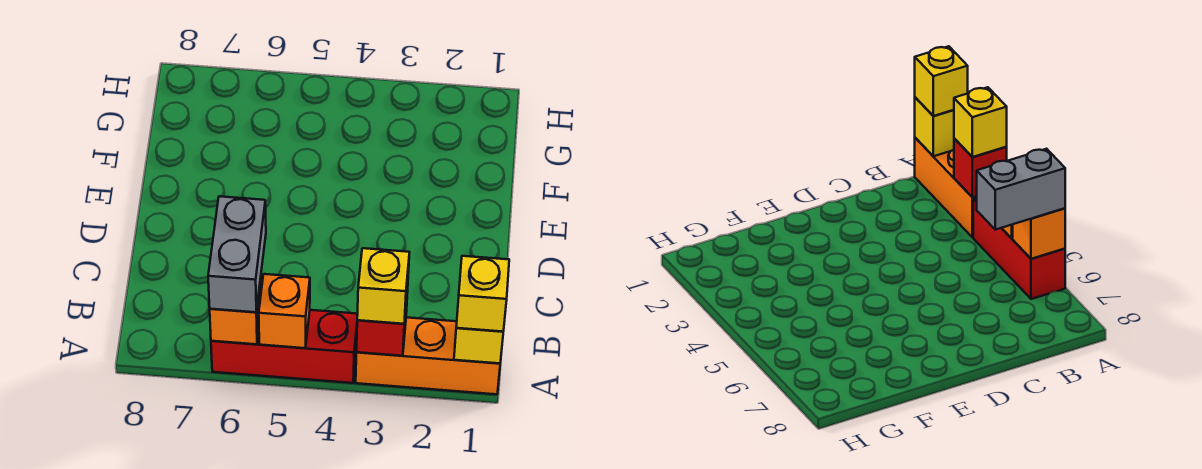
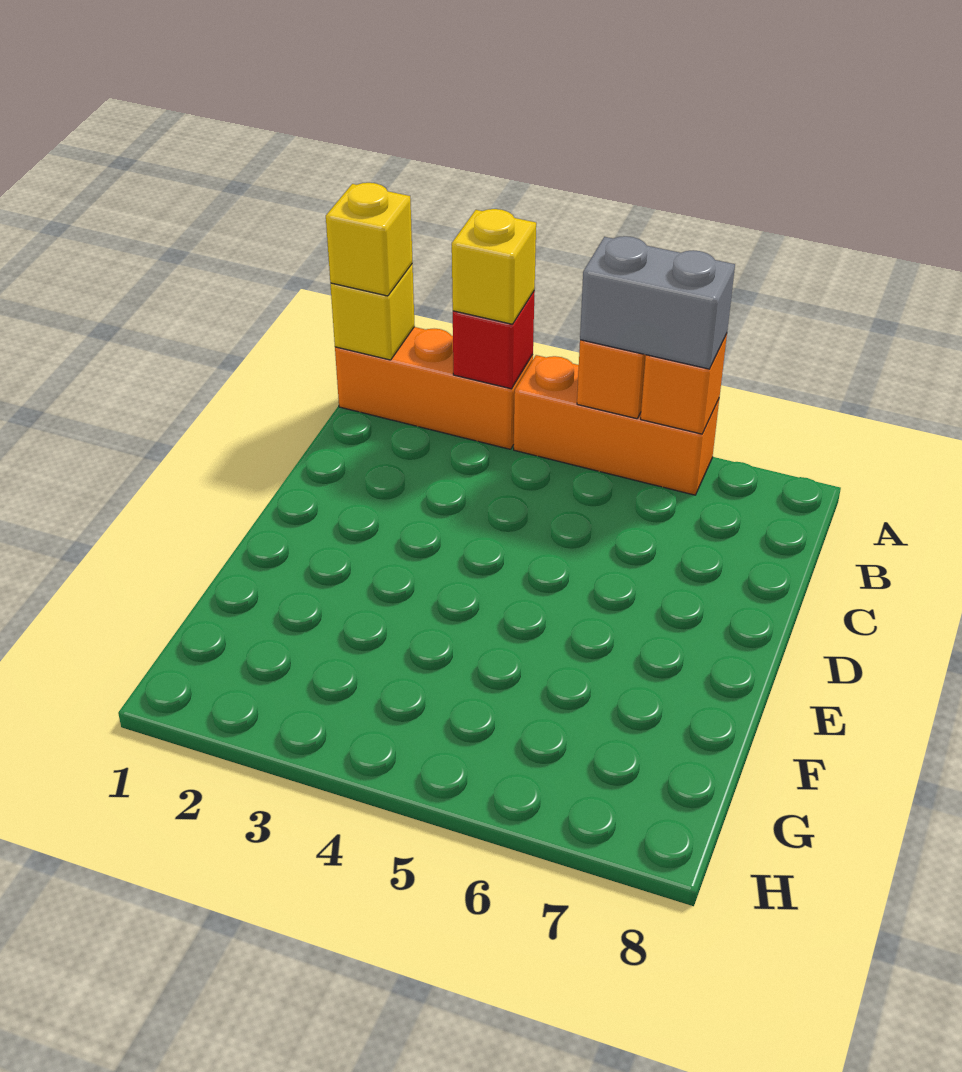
red 1x3 brick [211,310,358,383] -> orange 1x3 brick [514,355,719,495]
grey 1x2 brick [208,196,266,312] -> grey 1x2 brick turned to [580,236,735,369]

